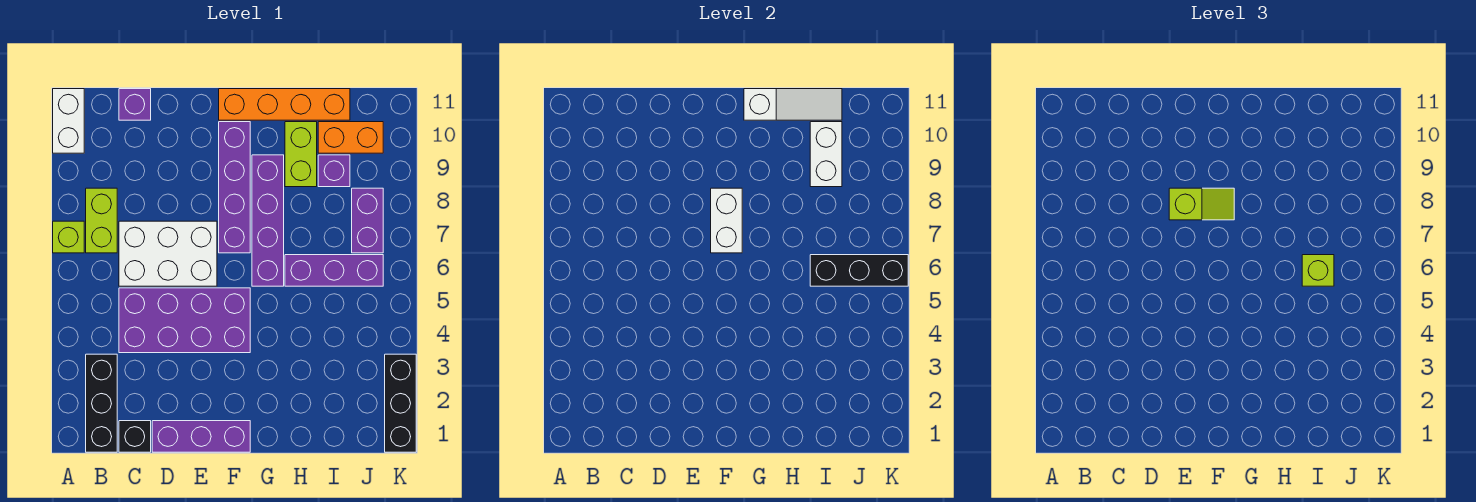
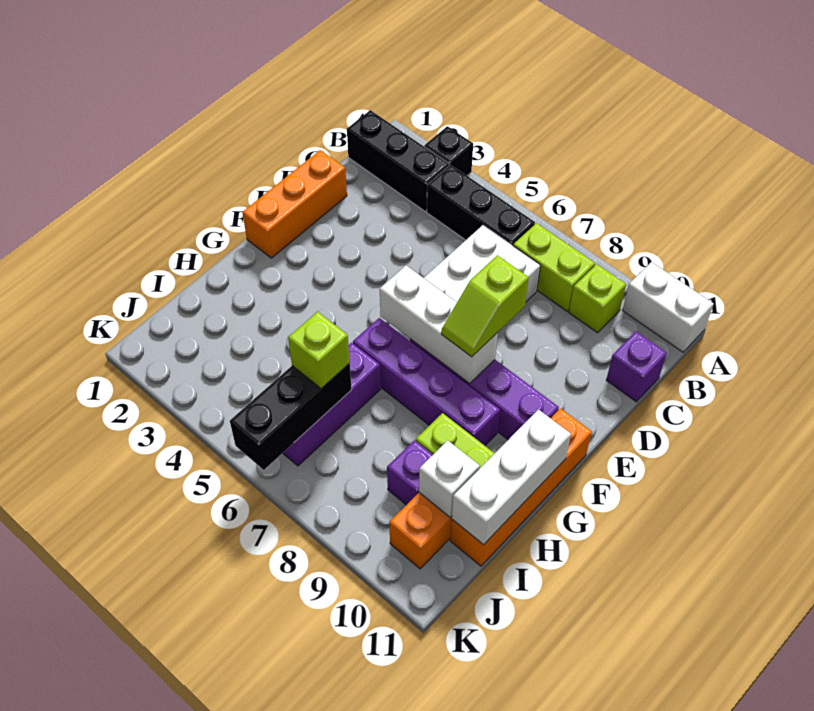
lime 1x1 brick [53,221,84,253] -> lime 1x1 brick moved to [569,264,626,333]
black 1x1 brick [119,421,151,452] -> black 1x1 brick moved to [424,126,473,175]
purple 2x4 brick [119,288,250,353] -> none
purple 1x3 brick [152,421,250,452] -> orange 1x3 brick [242,150,347,258]
white 1x2 brick [711,188,742,253] -> white 1x3 brick [380,266,498,384]
white 1x3 slope [744,89,842,120] -> white 1x3 brick [452,410,571,545]
white 1x2 brick [810,122,842,187] -> white 1x1 brick [419,440,480,517]
purple 1x2 brick [352,188,383,253] -> none
black 1x3 brick [385,354,416,452] -> black 1x3 brick moved to [427,165,535,246]

